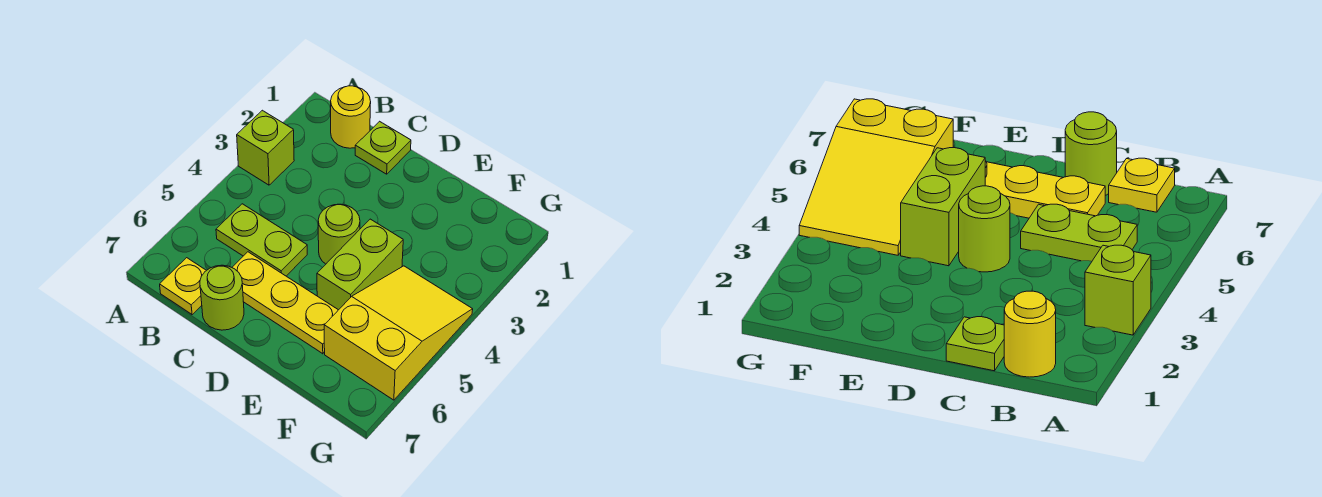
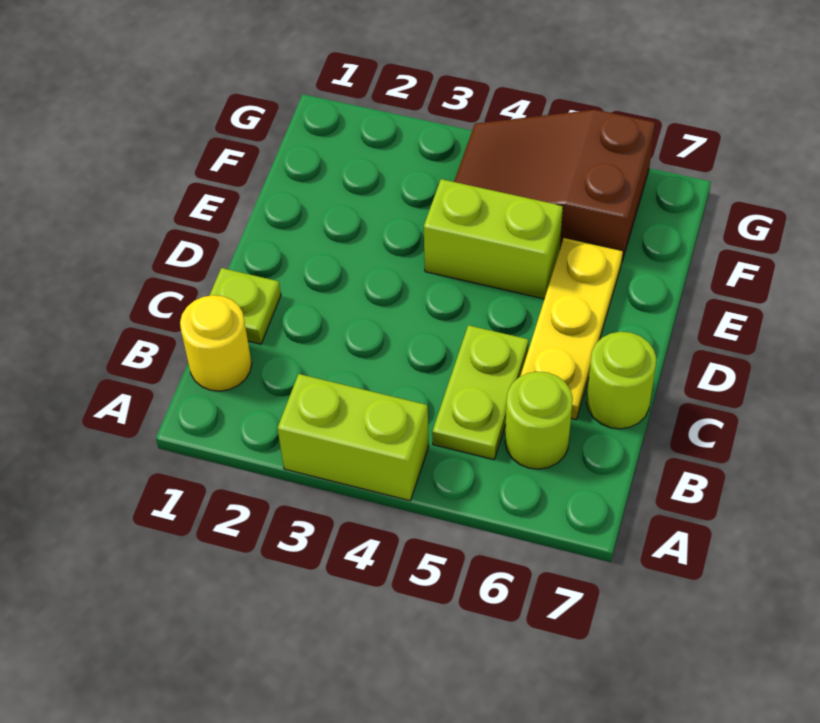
lime 1x1 brick [237,110,294,185] -> lime 1x2 brick [277,374,429,501]
yellow 1x1 plate [160,258,207,315] -> none
lime 1x1 round brick [318,204,360,264] -> lime 1x1 round brick moved to [505,372,573,469]
yellow 2x3 slope [324,266,473,400] -> brown 2x3 slope [454,110,655,261]

